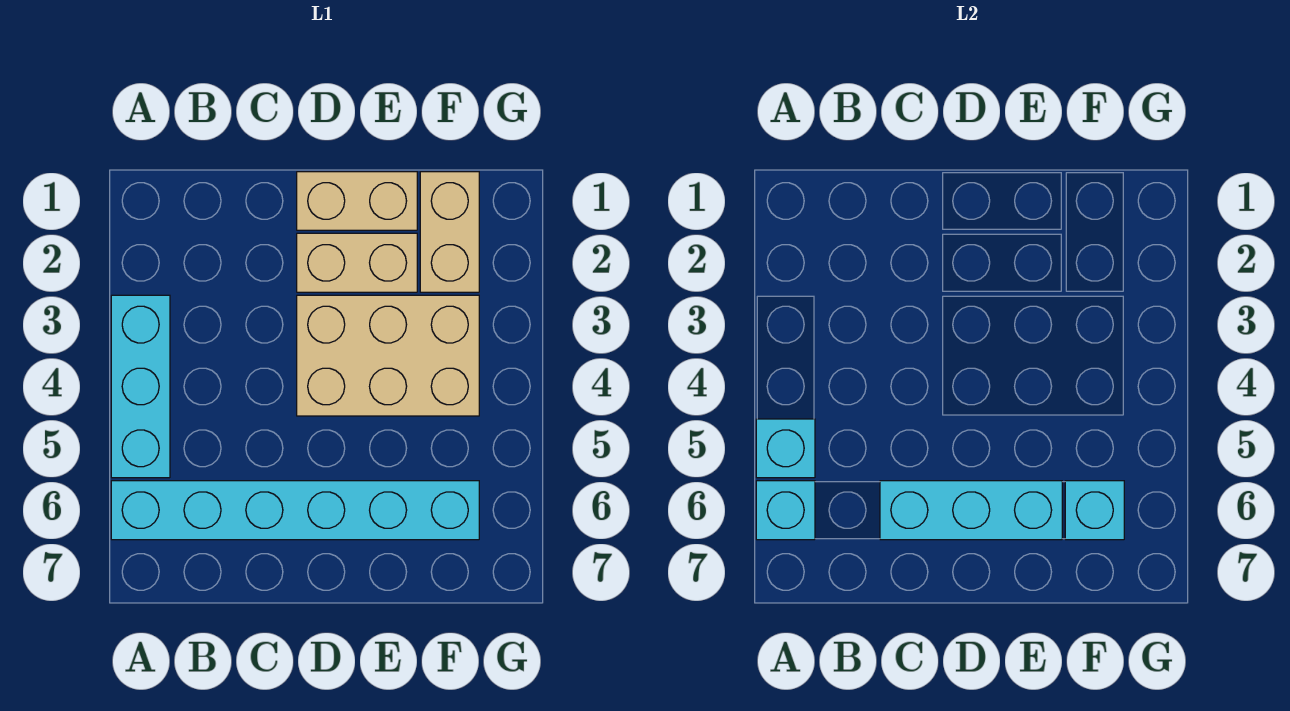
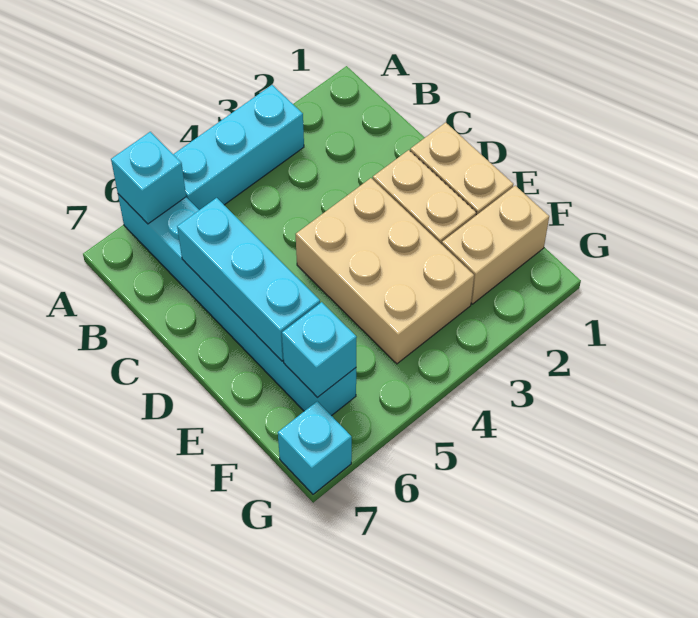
cyan 1x1 brick [756,419,815,478] -> cyan 1x1 brick moved to [278,401,352,494]

